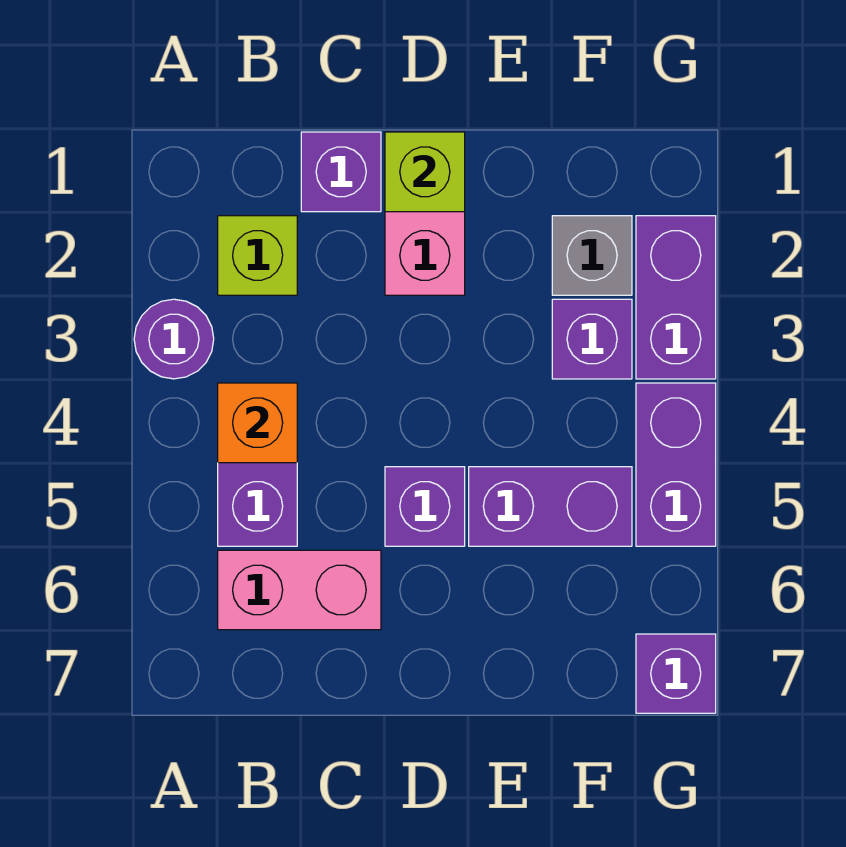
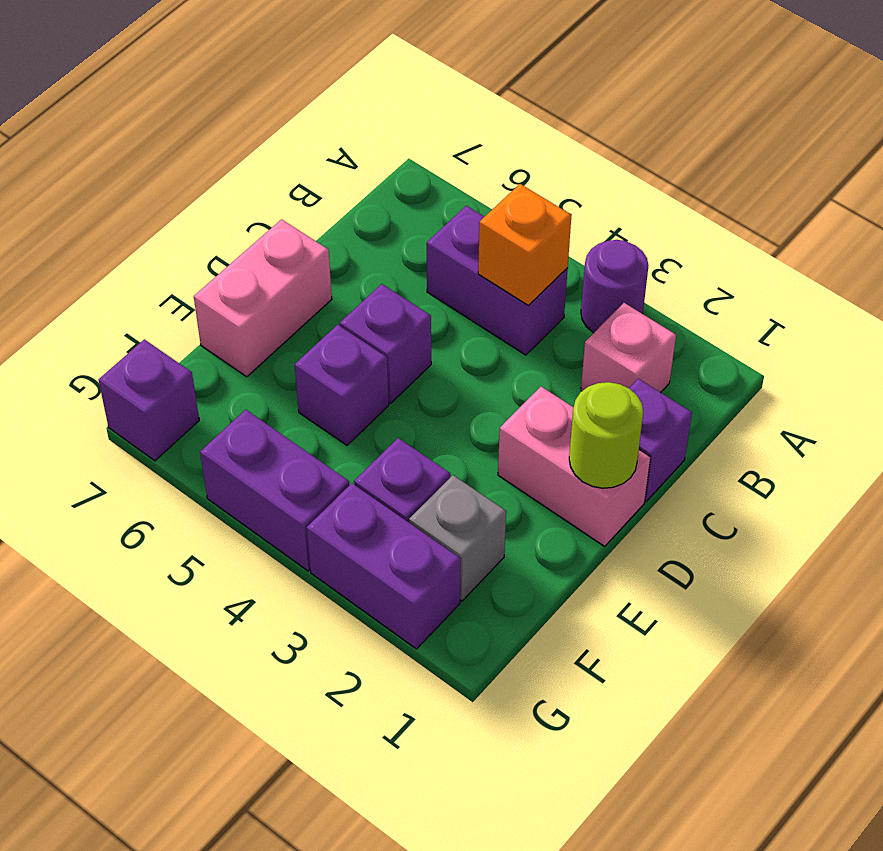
lime 1x1 brick [218,216,297,295] -> pink 1x1 brick [581,303,676,393]
pink 1x2 brick [218,550,381,630] -> pink 1x2 brick moved to [194,219,332,377]
lime 1x1 brick [385,132,465,212] -> lime 1x1 round brick [569,382,643,488]
purple 1x2 brick [469,467,632,546] -> purple 1x1 brick [295,325,389,445]

